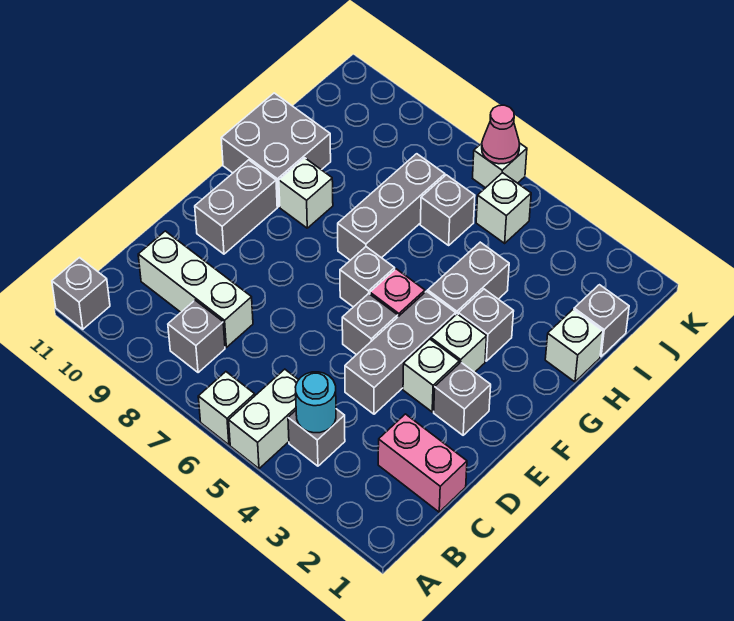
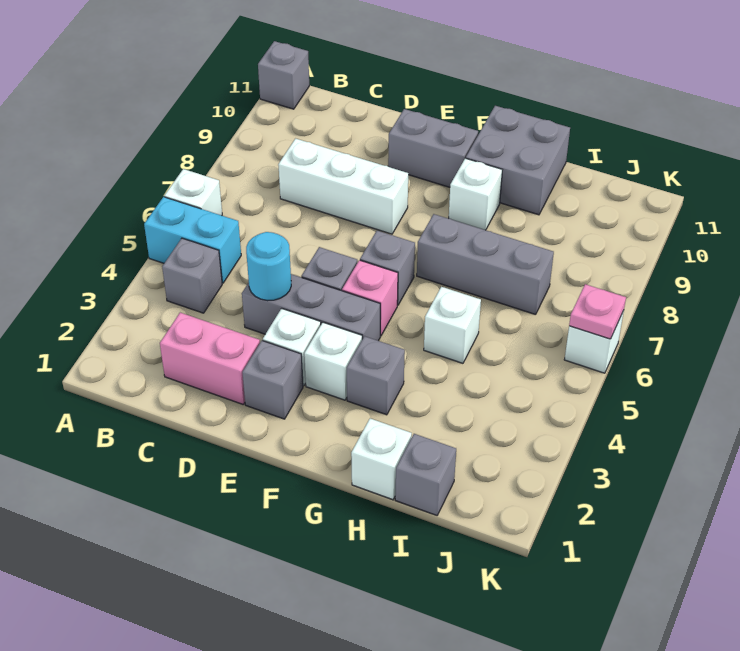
white 1x2 brick [229,369,298,469] -> cyan 1x2 brick [144,197,241,283]
cyan 1x1 round brick [295,372,336,433] -> cyan 1x1 round brick moved to [246,232,291,301]
grey 1x1 brick [168,300,225,373] -> none
pink 1x2 brick [378,414,467,512] -> pink 1x2 brick turned to [160,313,260,404]
white 1x3 brick [138,231,253,347] -> white 1x3 brick turned to [278,139,408,234]
grey 1x2 brick [428,242,509,314] -> none
grey 1x1 brick [420,175,475,245] -> none
white 1x1 brick [476,173,531,243] -> white 1x1 brick moved to [424,287,481,363]
pink 1x1 cone [482,105,520,164] -> pink 1x1 plate [569,284,626,339]

